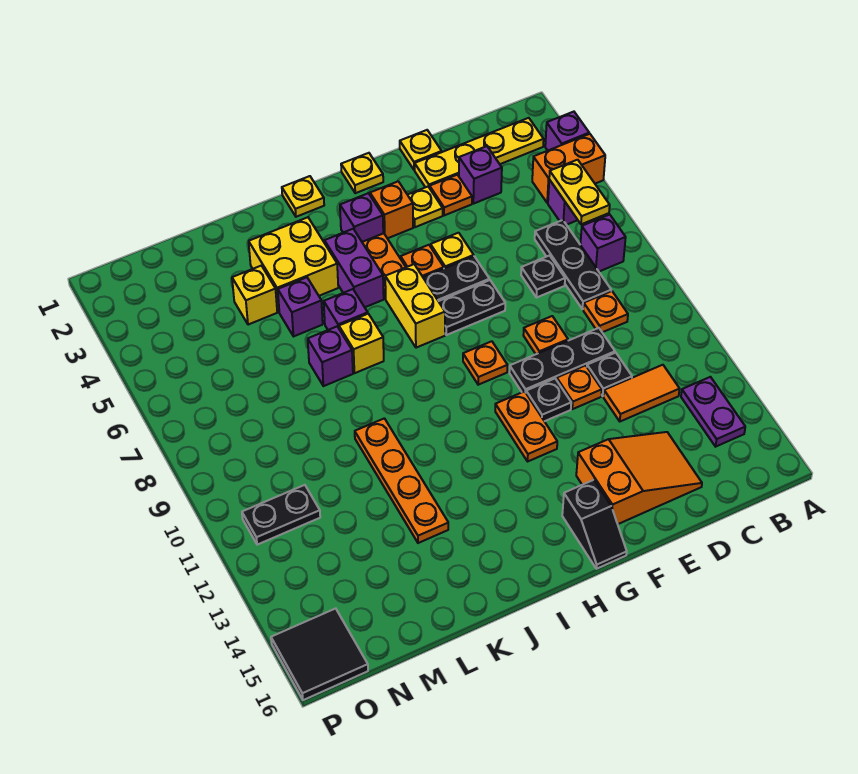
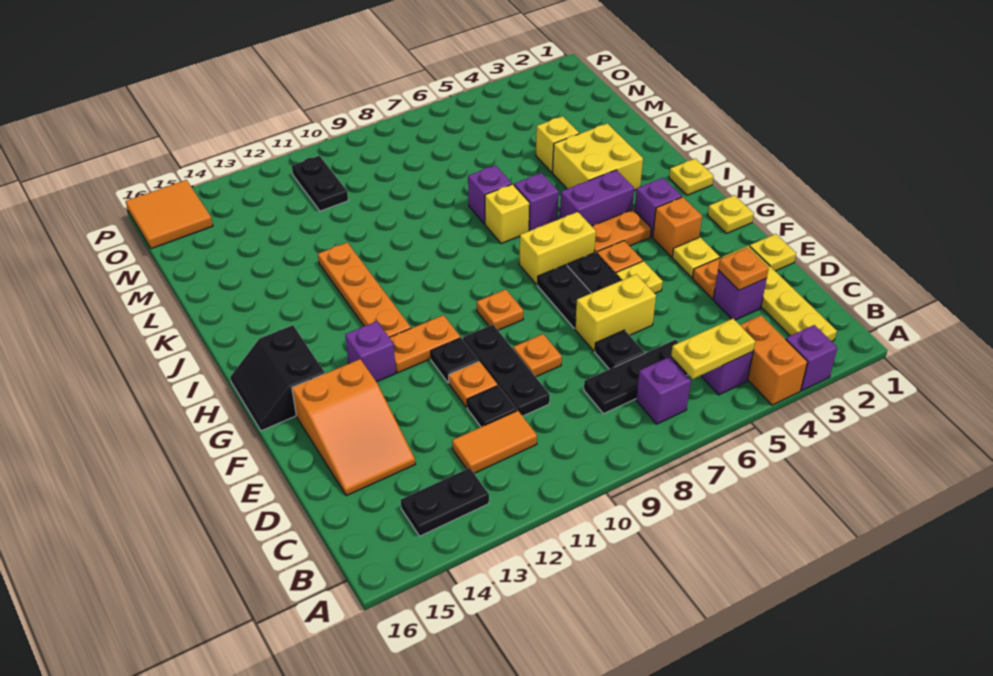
purple 1x2 plate [681,377,745,447] -> black 1x2 plate [401,468,489,536]
orange 1x1 plate [583,291,628,332] -> orange 1x1 plate moved to [718,248,769,290]
orange 1x2 tile [603,365,680,421] -> orange 1x2 tile turned to [452,411,537,473]
none -> yellow 1x2 brick [575,274,656,351]
black 1x2 slope [562,480,627,569] -> black 2x2 slope [230,325,325,431]
purple 1x1 brick [278,277,323,336] -> purple 1x1 brick moved to [345,321,396,382]
orange 1x4 plate [355,418,448,543] -> orange 1x4 plate turned to [318,243,411,337]
black 2x2 tile [271,608,368,700] -> orange 2x2 tile [126,180,213,249]

